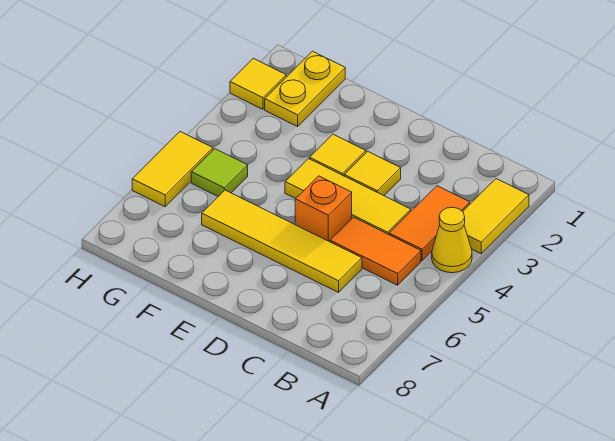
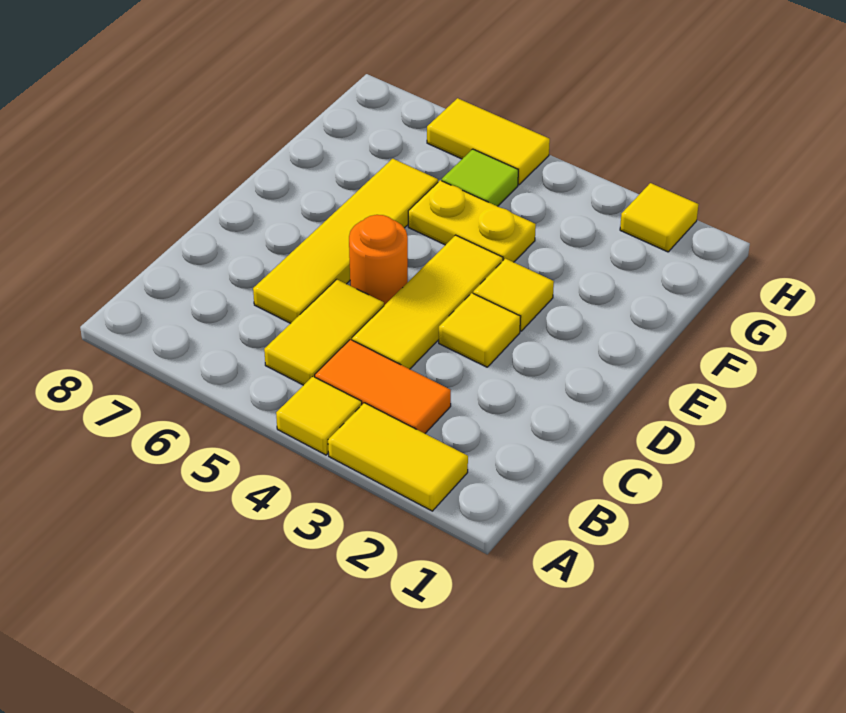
yellow 1x1 cone [432,207,472,273] -> yellow 1x1 tile [276,377,362,455]
orange 1x2 tile [330,217,421,285] -> yellow 1x2 tile [264,279,384,385]
orange 1x1 brick [295,176,352,242] -> orange 1x1 round brick [349,215,408,305]
yellow 1x2 plate [265,51,345,126] -> yellow 1x2 plate moved to [408,180,536,262]

